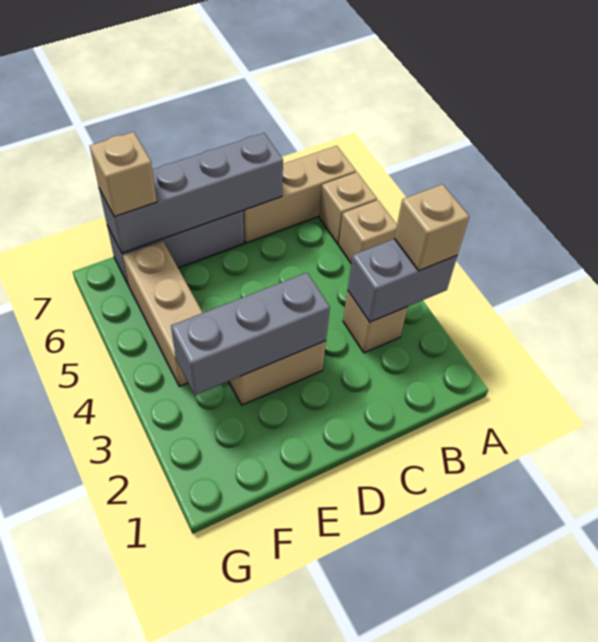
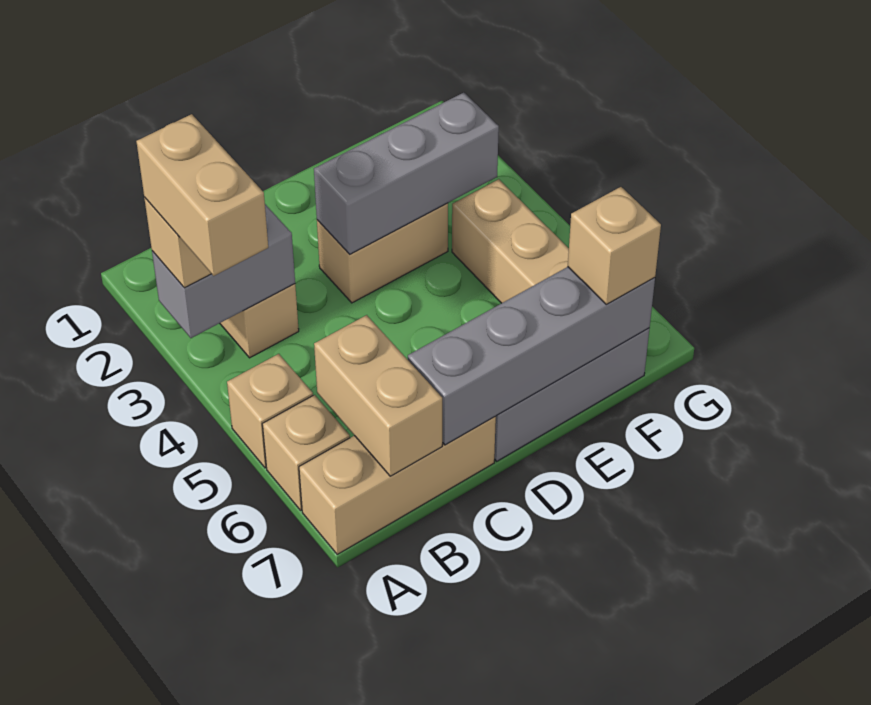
none -> tan 1x2 brick [136,114,268,276]
none -> tan 1x2 brick [314,315,442,476]

